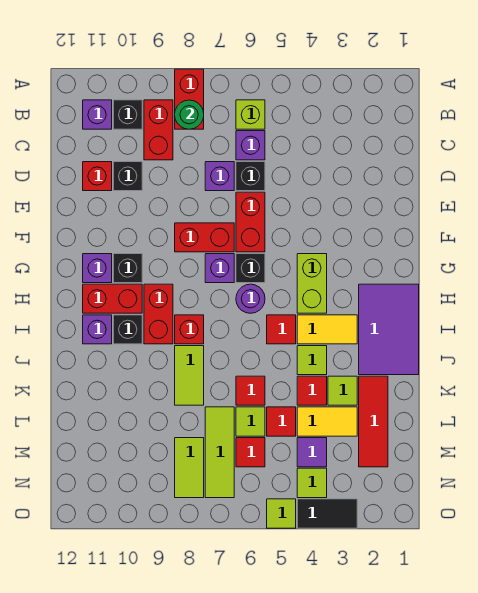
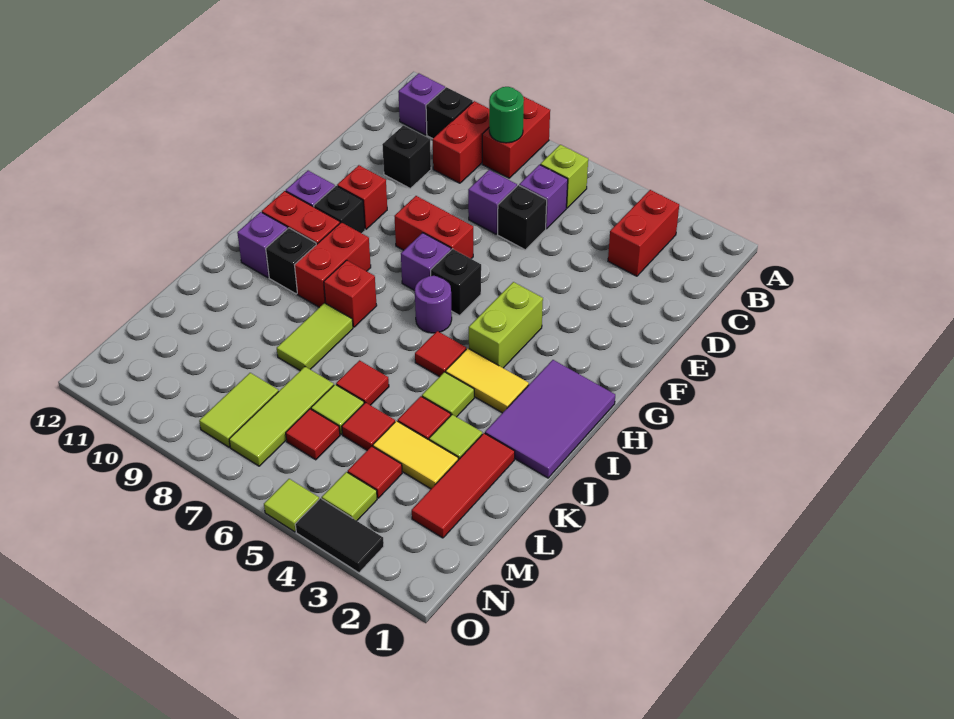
red 1x1 brick [83,162,112,191] -> red 1x1 brick moved to [337,165,387,229]
red 1x2 brick [236,192,265,252] -> red 1x2 brick moved to [608,190,679,276]
purple 1x1 tile [297,438,327,467] -> red 1x1 tile [348,446,402,498]

